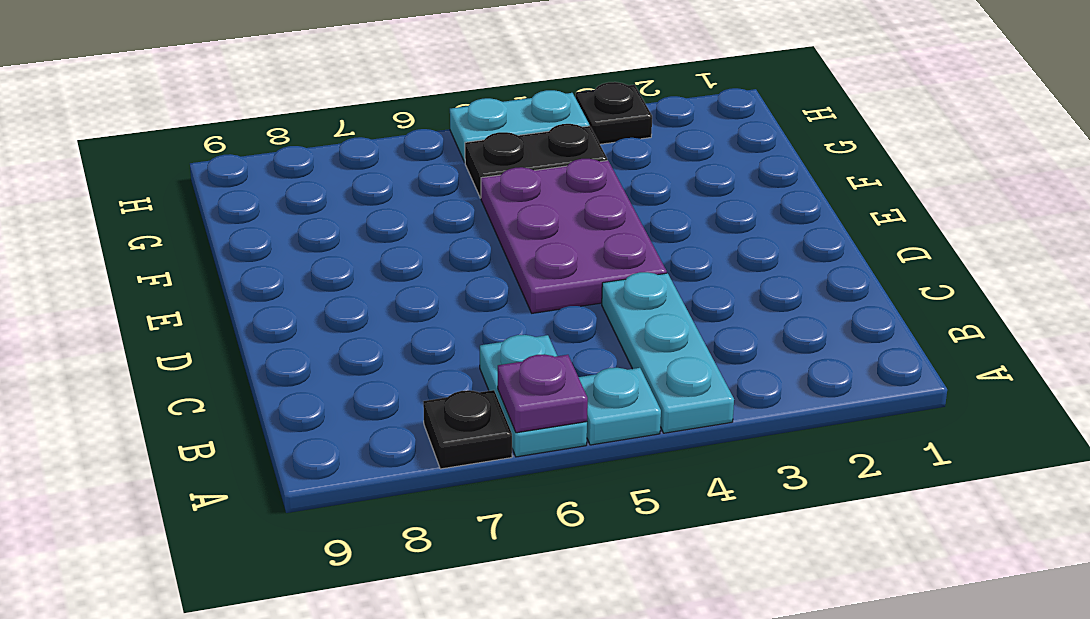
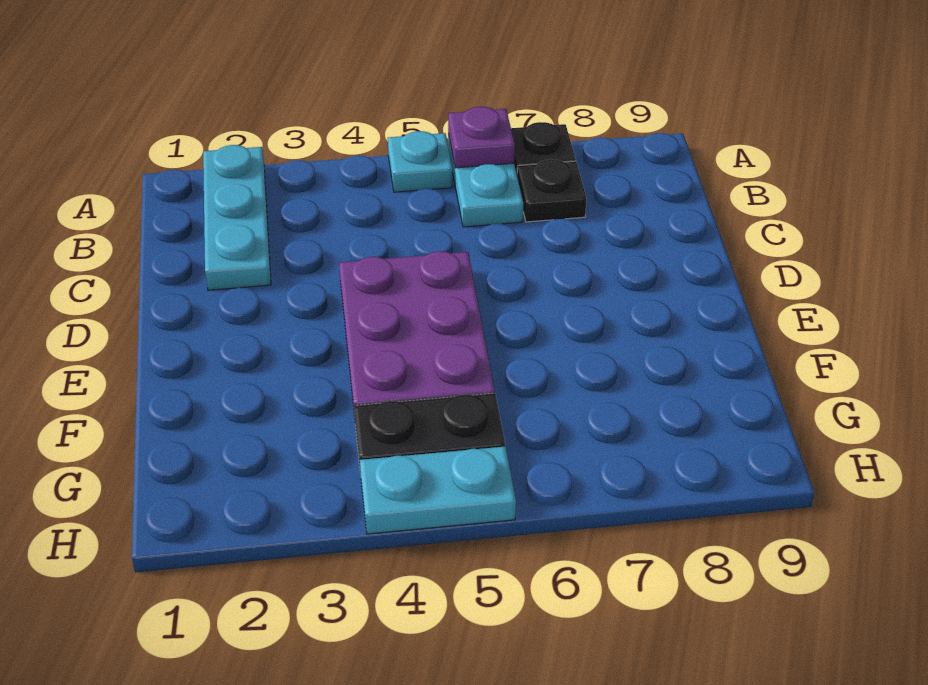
cyan 1x3 plate [602,272,734,433] -> cyan 1x3 plate moved to [203,145,271,290]
black 1x1 plate [575,82,652,144] -> black 1x1 plate moved to [517,159,587,222]

